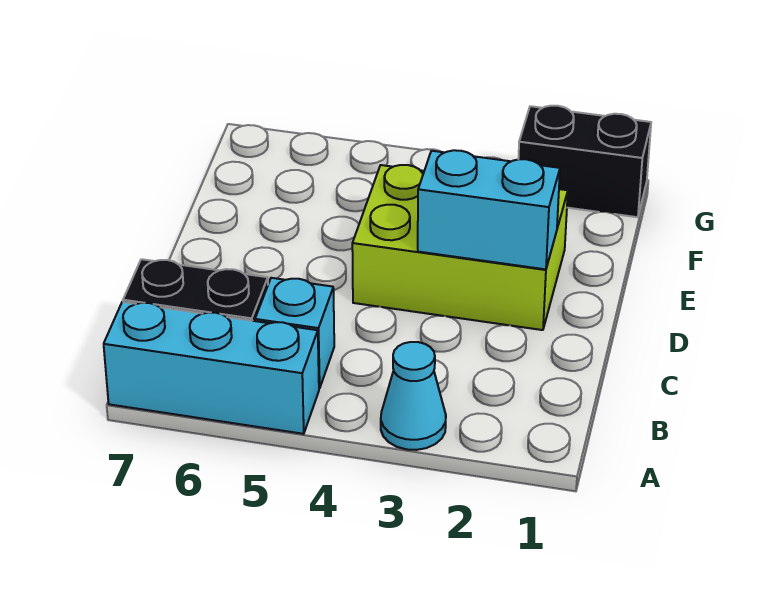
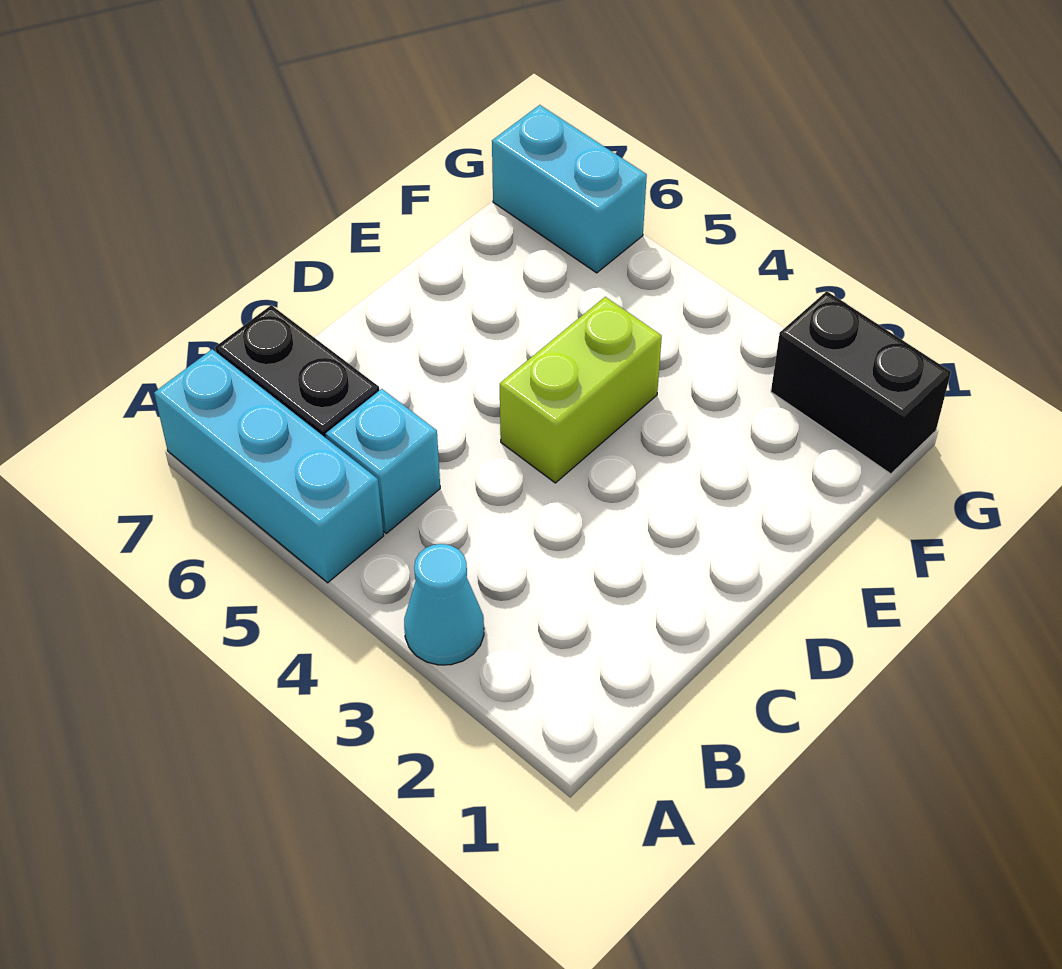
lime 2x3 brick [352,165,568,330] -> lime 1x2 brick [500,297,662,483]
cyan 1x2 brick [418,150,560,269] -> cyan 1x2 brick moved to [492,105,647,273]

